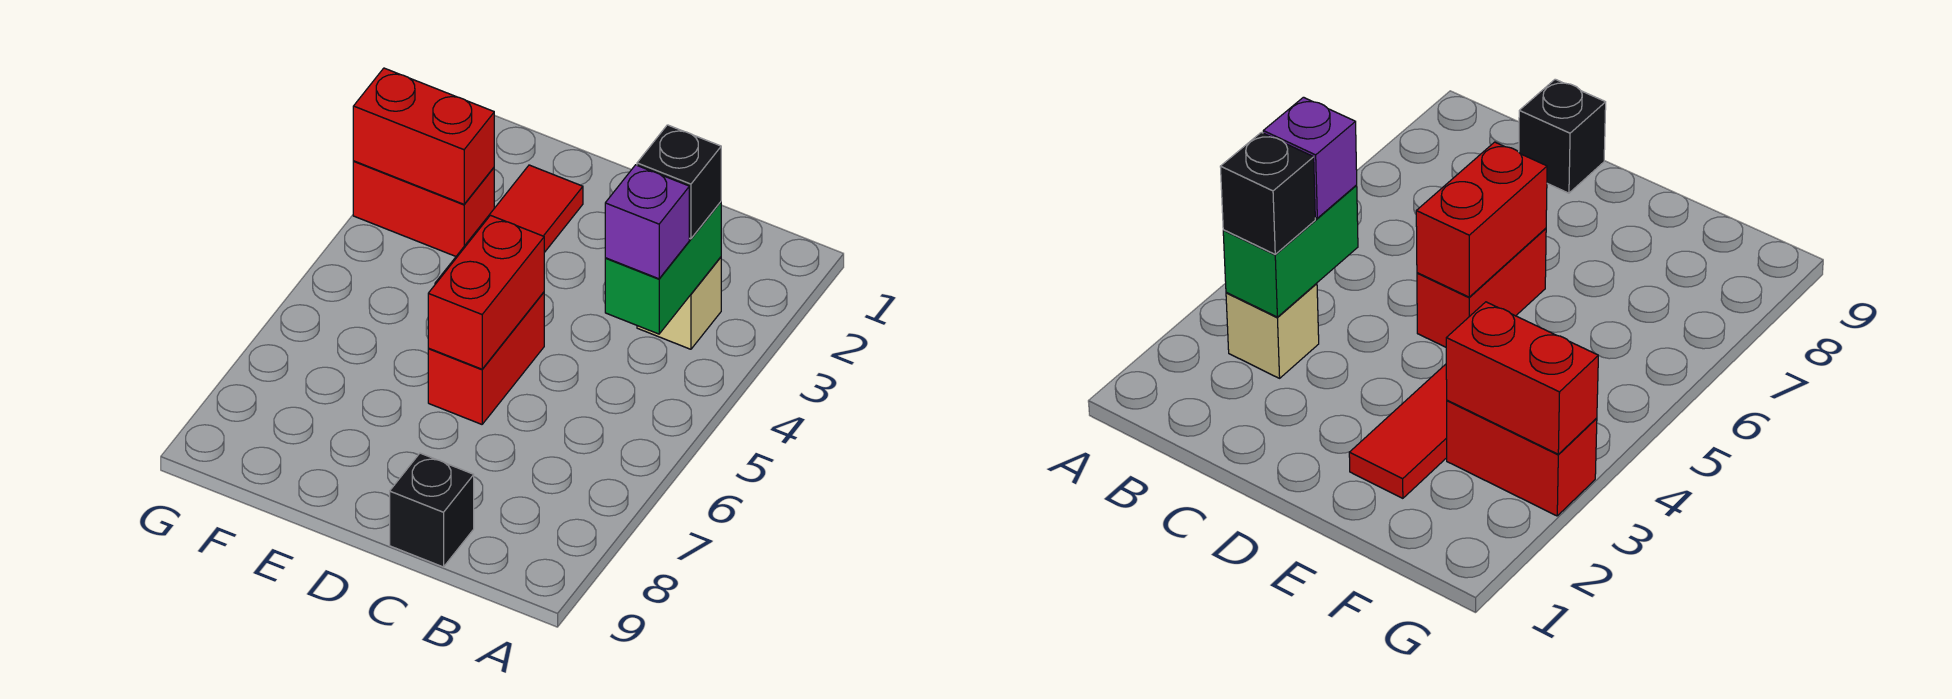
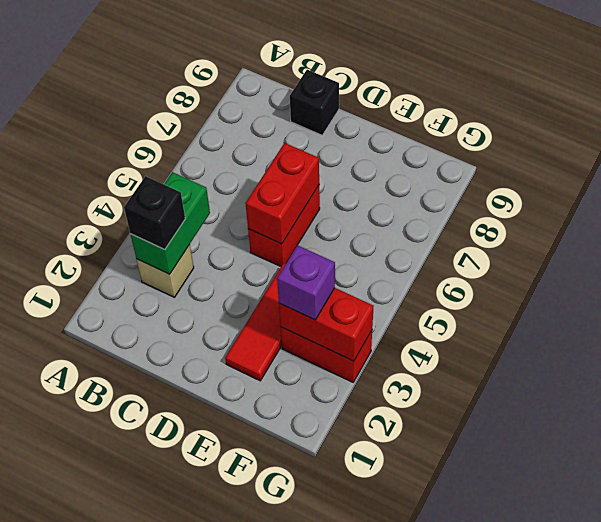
purple 1x1 brick [605,165,689,279] -> purple 1x1 brick moved to [277,245,335,320]

